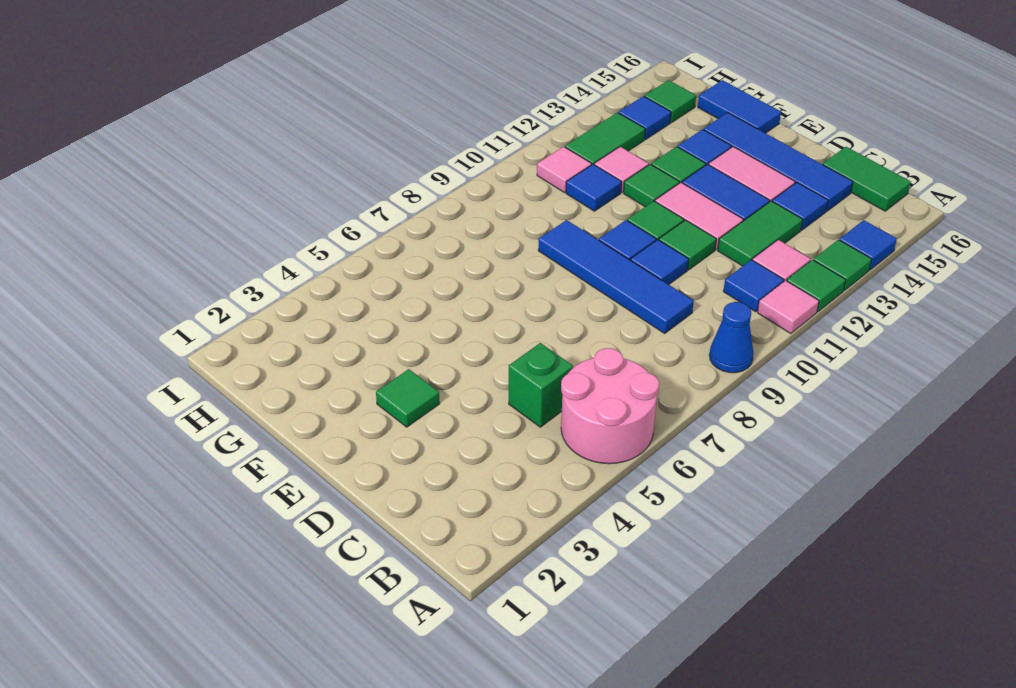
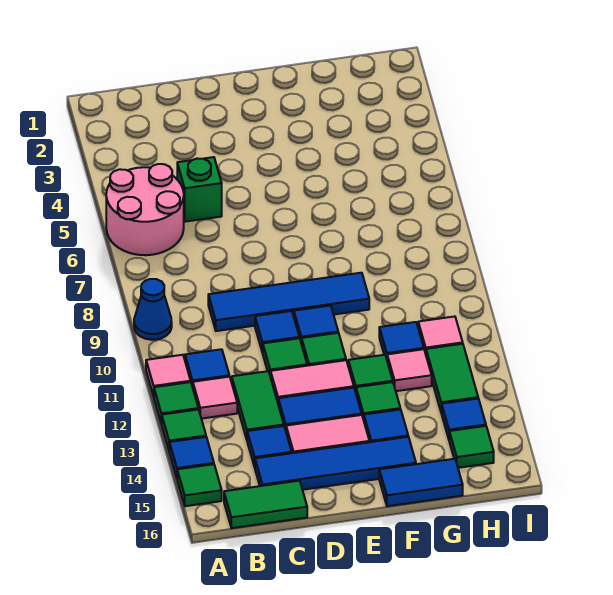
green 1x1 tile [376,369,440,427] -> green 1x1 tile moved to [177,464,222,506]

